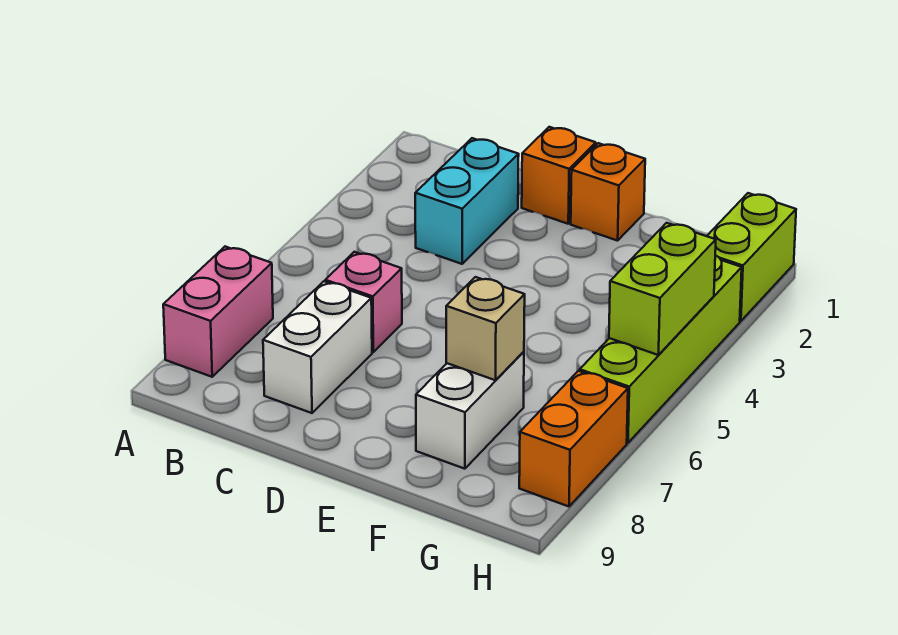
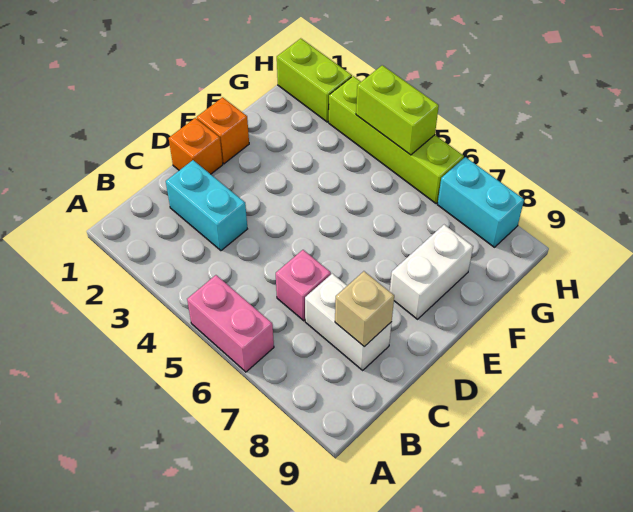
pink 1x2 brick [163,247,273,377] -> pink 1x2 brick moved to [187,275,274,372]
white 1x2 brick [416,352,524,469] -> white 1x2 brick turned to [390,225,473,319]
tan 1x1 brick [446,277,525,380] -> tan 1x1 brick moved to [335,271,394,347]
orange 1x2 brick [519,371,628,506] -> cyan 1x2 brick [438,157,524,247]

